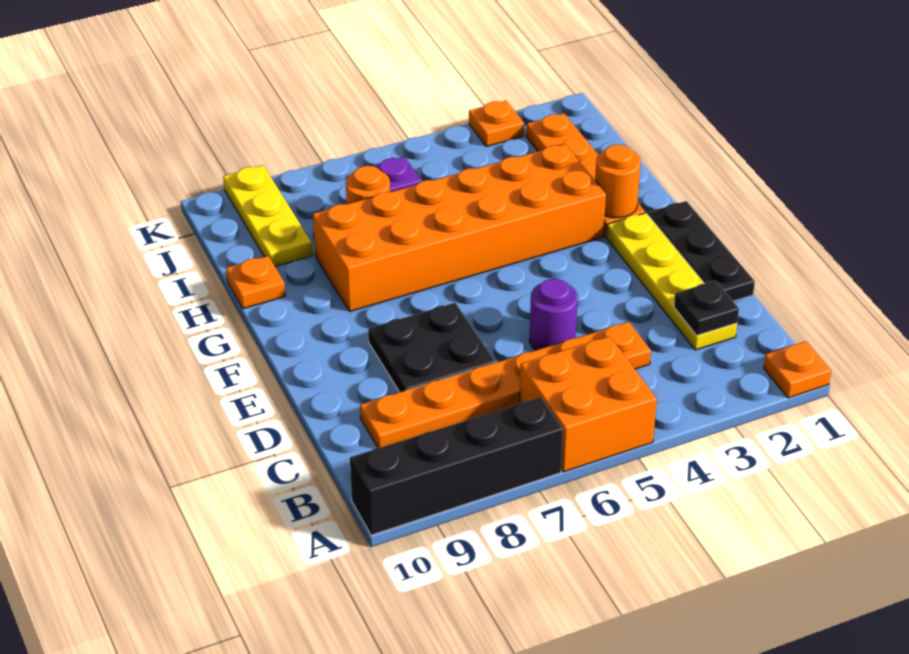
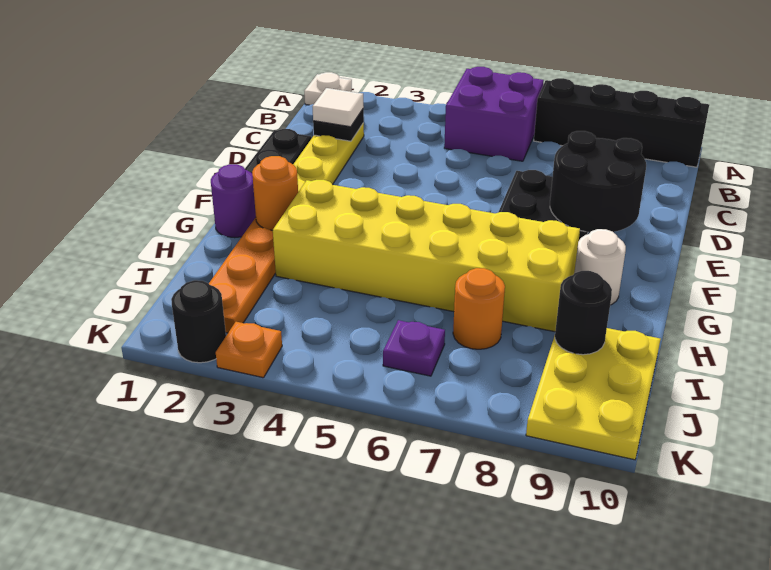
orange 1x1 plate [764,341,831,398] -> white 1x1 plate [304,72,352,105]
orange 2x2 brick [520,336,657,472] -> purple 2x2 brick [444,67,544,161]
none -> white 1x1 tile [312,88,364,127]
orange 1x6 plate [360,322,651,448] -> none
purple 1x1 round brick [529,279,578,350] -> purple 1x1 round brick moved to [211,164,256,238]
none -> black 2x2 round brick [550,131,646,232]
orange 2x6 brick [313,144,606,312] -> yellow 2x6 brick [273,180,580,332]
none -> white 1x1 round brick [575,229,626,305]
orange 1x1 plate [226,256,285,309] -> none
yellow 1x3 plate [223,166,312,267] -> yellow 2x3 plate [526,328,660,460]
none -> black 1x1 round brick [555,271,612,355]
none -> black 1x1 round brick [171,280,226,363]

